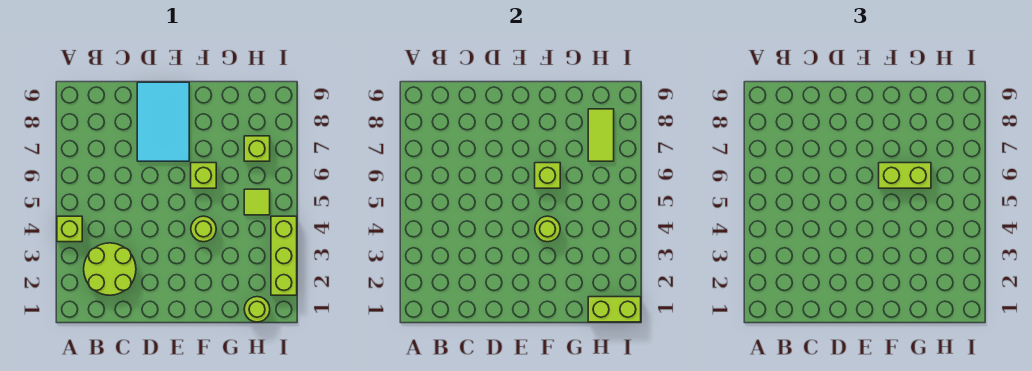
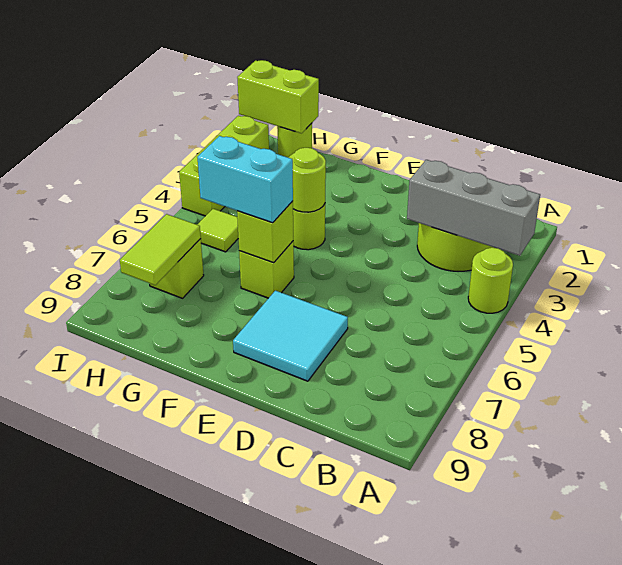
none -> grey 1x3 brick [407,160,540,256]
lime 1x1 brick [57,216,82,242] -> lime 1x1 round brick [468,248,513,313]
cyan 2x3 tile [137,82,189,161] -> cyan 2x2 tile [233,291,348,381]
lime 1x2 brick [879,163,931,188] -> cyan 1x2 brick [197,136,293,223]

